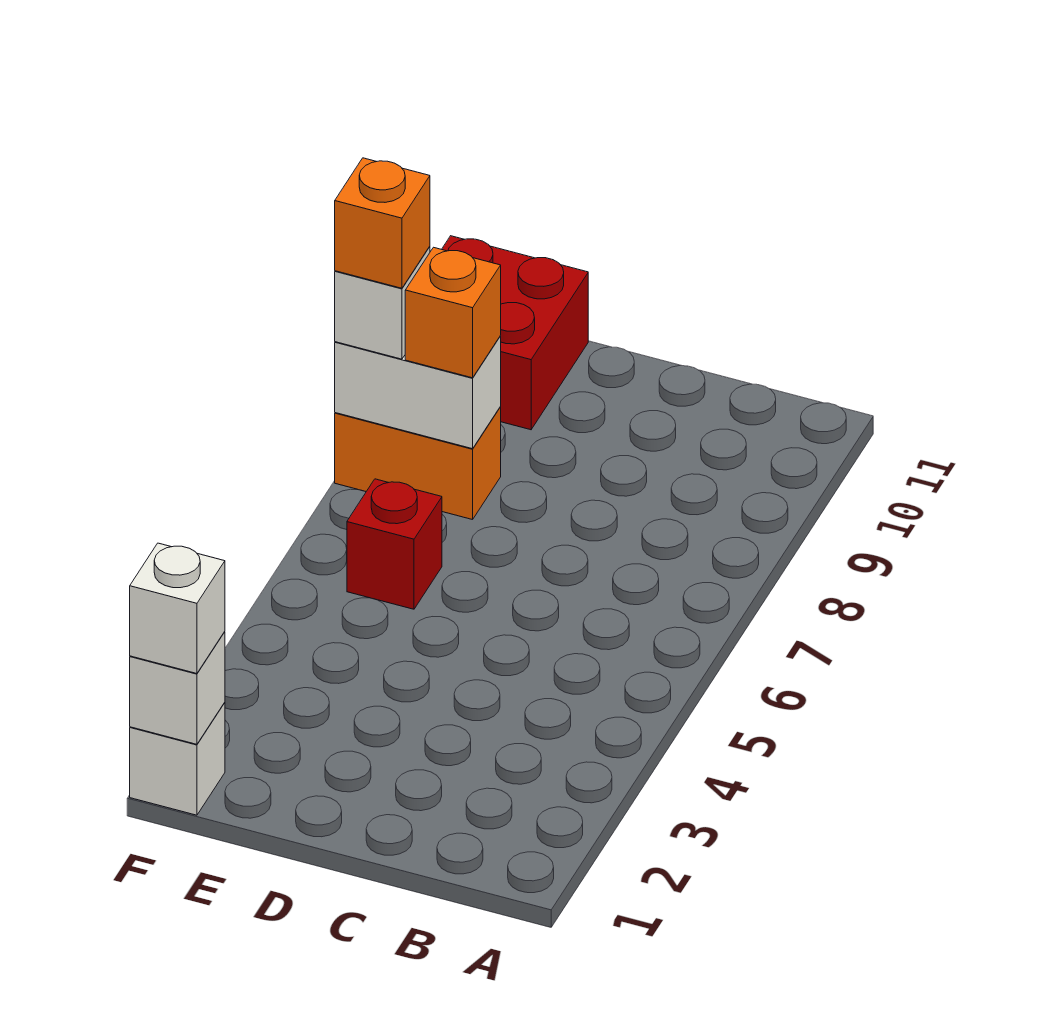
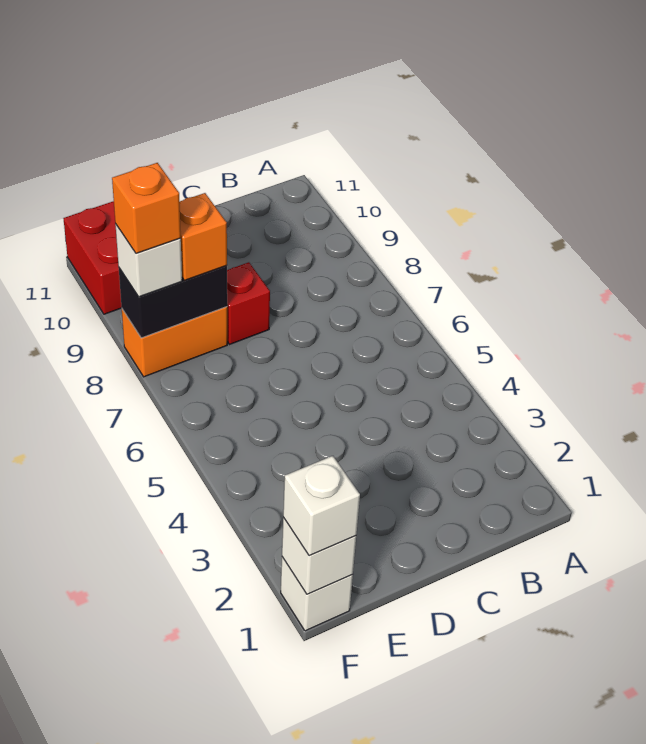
red 1x1 brick [347,479,442,609] -> red 1x1 brick moved to [227,262,270,345]
white 1x2 brick [335,336,501,449] -> black 1x2 brick [119,265,227,338]

